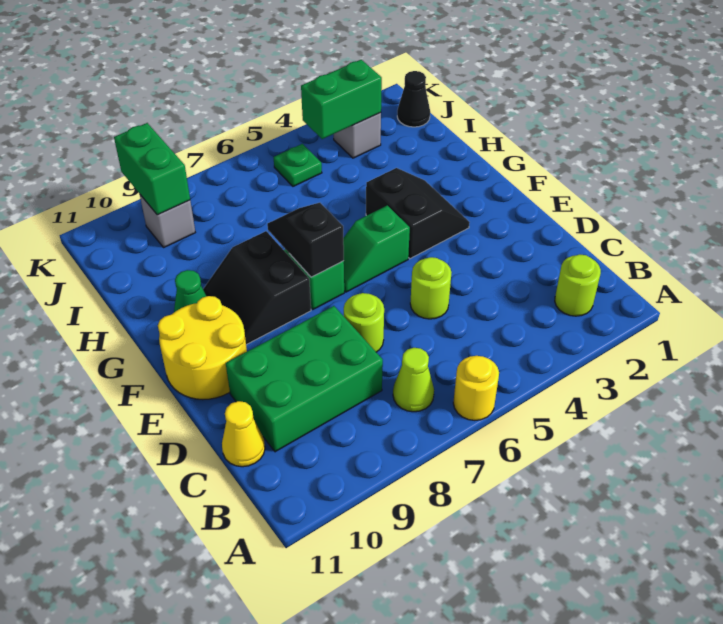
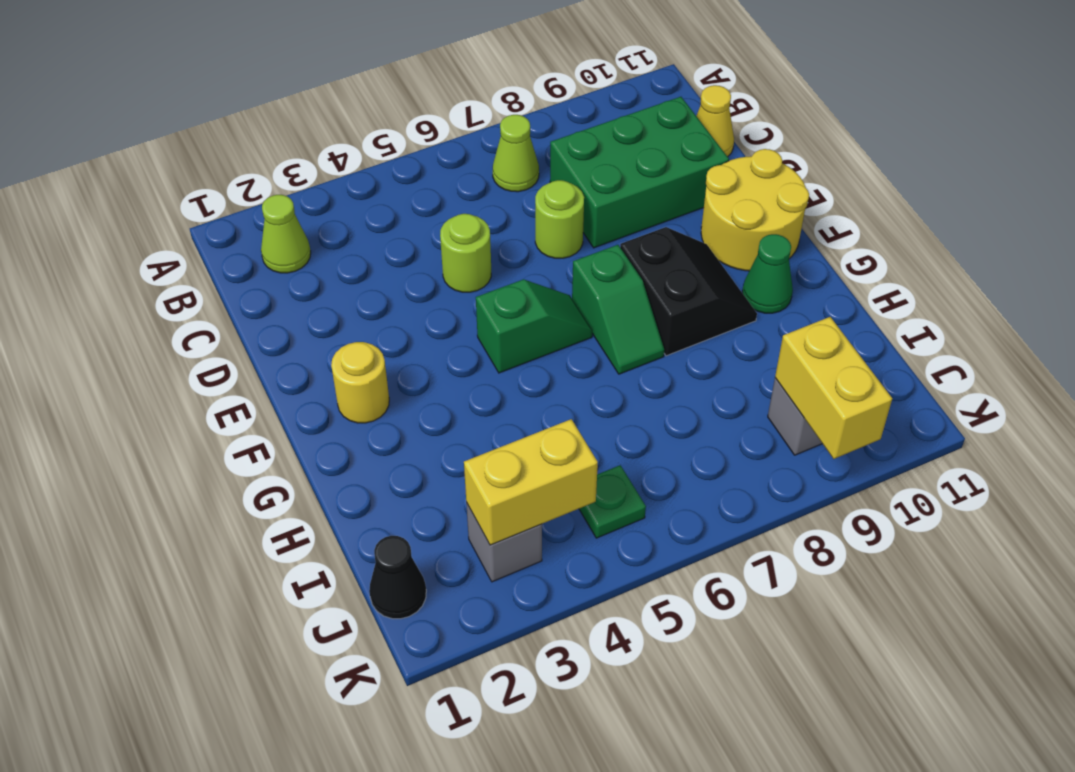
yellow 1x1 round brick [453,356,499,420] -> yellow 1x1 round brick moved to [331,342,389,423]
lime 1x1 round brick [555,254,601,316] -> lime 1x1 cone [261,195,311,273]
black 2x2 slope [366,168,470,259] -> none
black 1x2 slope [267,203,344,277] -> none
green 1x2 brick [301,60,382,139] -> yellow 1x2 brick [464,419,598,545]
green 1x2 brick [114,123,190,215] -> yellow 1x2 brick [775,317,892,459]

